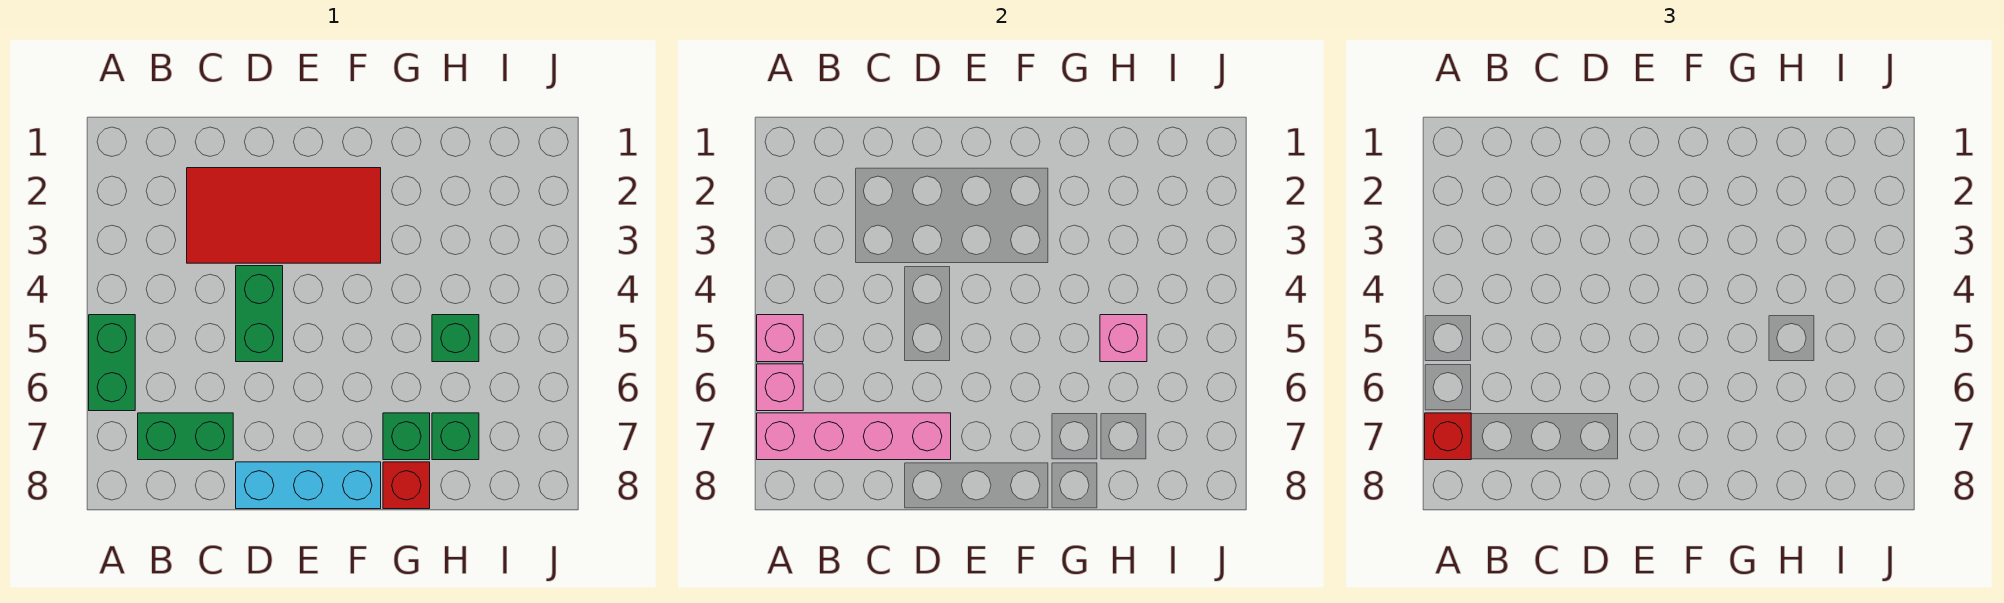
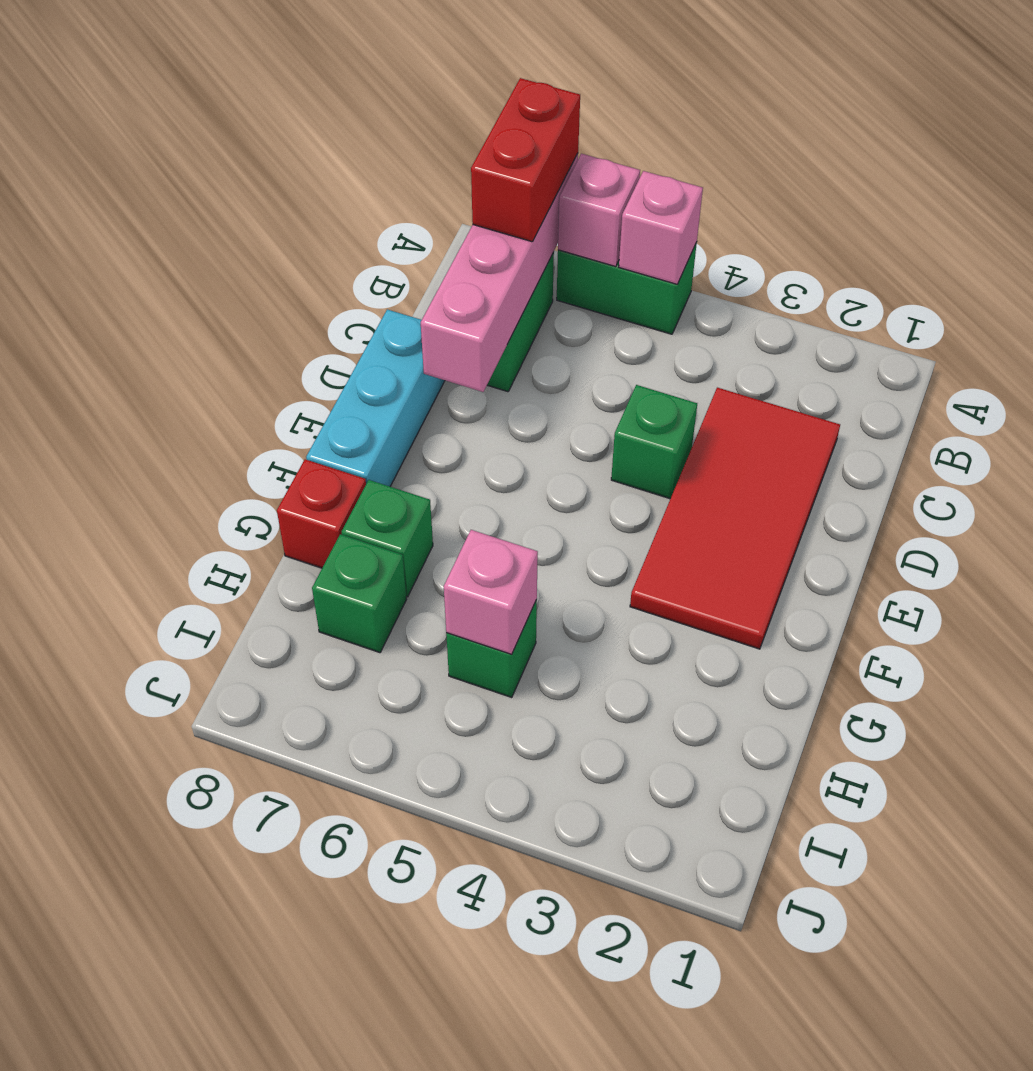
red 1x1 brick [1425,413,1471,460] -> red 1x2 brick [471,78,580,242]
green 1x2 brick [236,266,283,362] -> green 1x1 brick [611,385,697,499]

